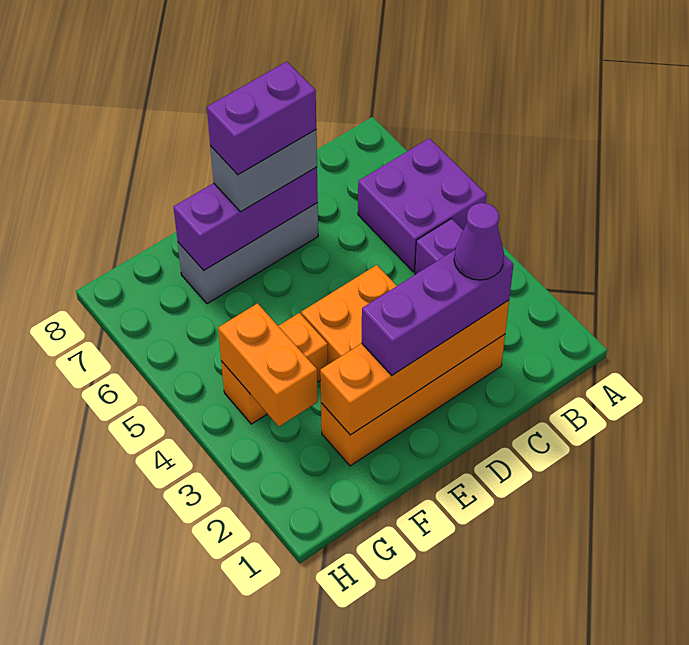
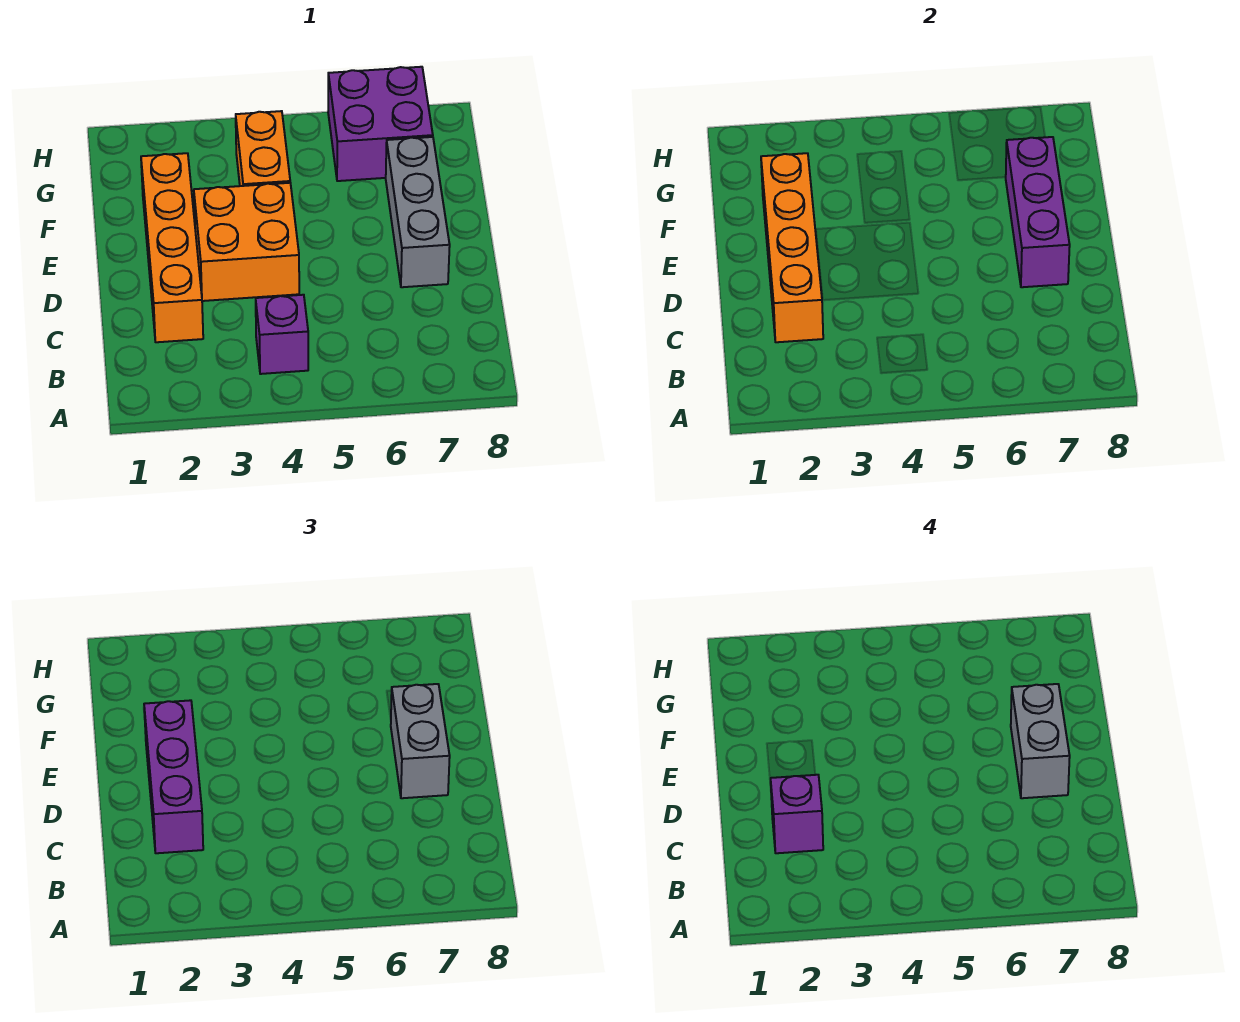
purple 2x2 brick [358,138,487,272] -> purple 2x2 brick moved to [328,67,433,181]
purple 1x1 cone [454,203,504,280] -> purple 1x1 brick [771,775,823,853]
purple 1x2 brick [207,62,316,175] -> grey 1x2 brick [1011,684,1070,798]
orange 1x2 brick [218,303,318,426] -> none

